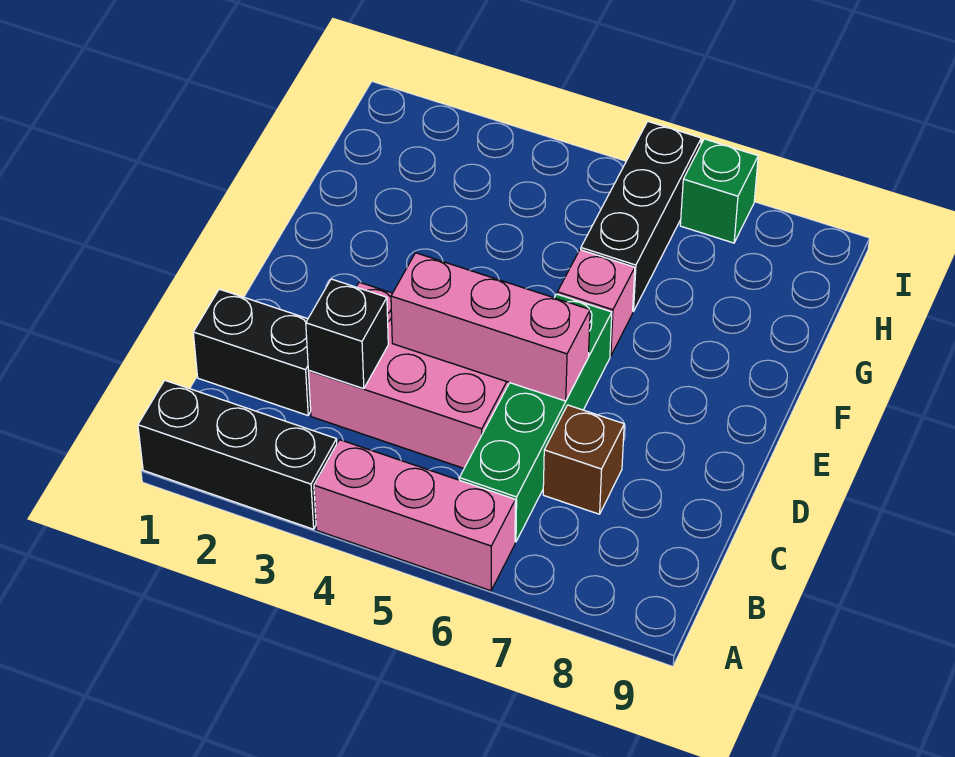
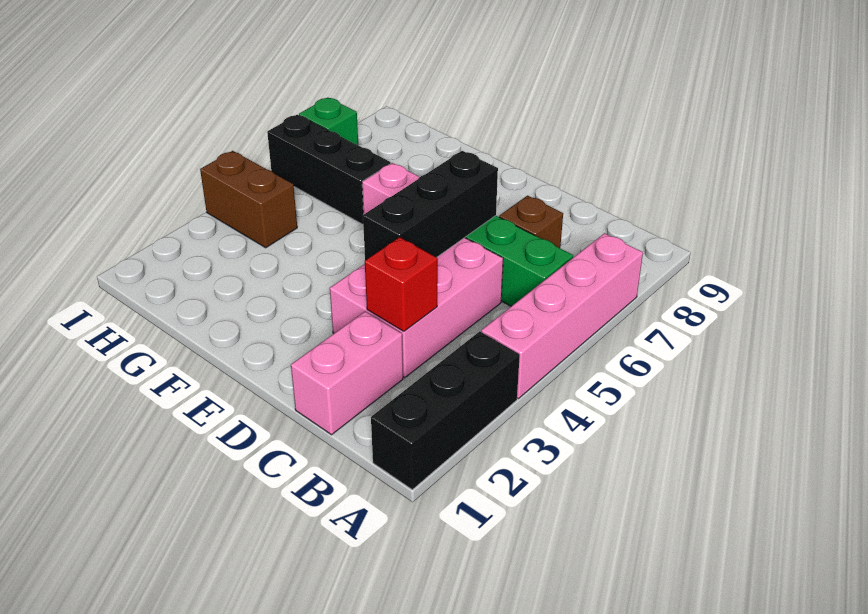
pink 1x3 brick [314,440,515,591] -> pink 1x4 brick [481,233,643,399]
black 1x2 brick [193,289,311,415] -> pink 1x2 brick [291,312,403,435]
black 1x1 brick [306,279,388,389] -> red 1x1 brick [365,237,438,331]
pink 1x3 brick [391,253,590,401] -> black 1x3 brick [363,151,498,260]
none -> brown 1x2 brick [200,151,297,248]

